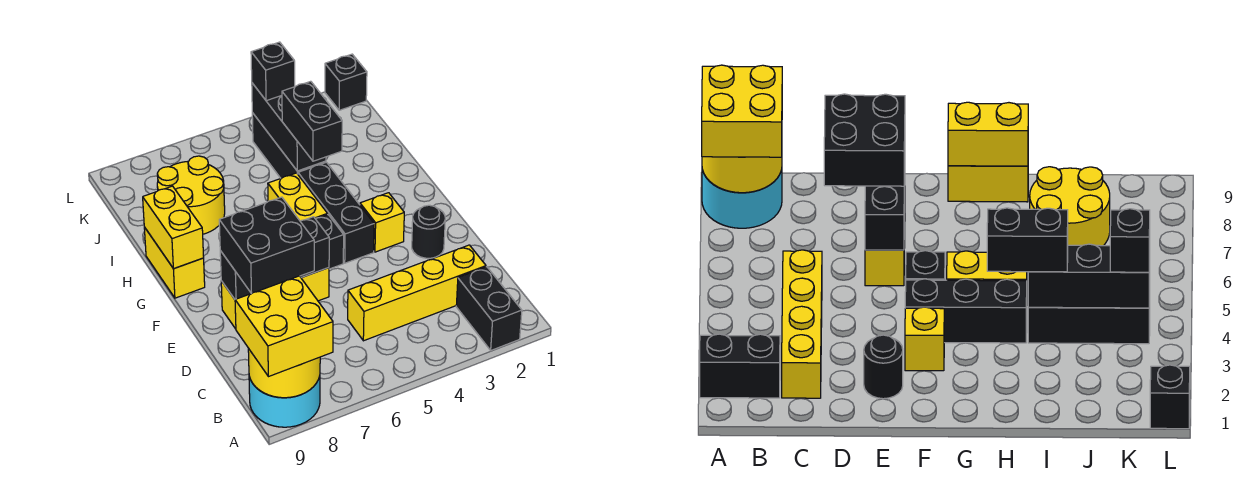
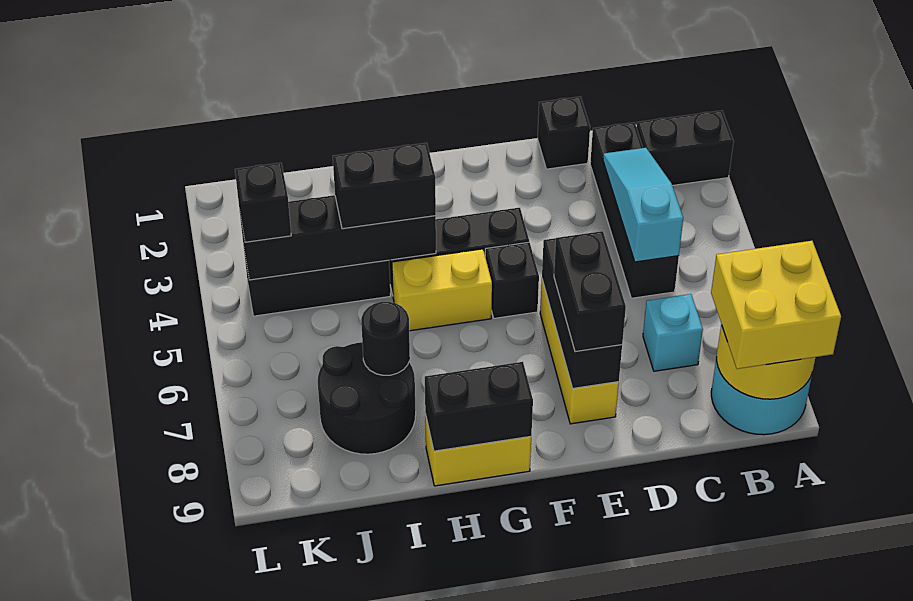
yellow 1x4 brick [348,245,486,341] -> black 1x4 brick [590,122,679,298]
none -> cyan 1x3 slope [603,148,683,262]
none -> cyan 1x1 brick [643,294,703,371]
black 2x2 brick [219,197,314,294] -> black 1x2 brick [554,231,626,352]
black 1x1 round brick [412,205,445,258] -> black 1x1 round brick moved to [361,302,410,375]
yellow 1x1 brick [360,193,404,252] -> none
yellow 1x2 brick [143,186,204,269] -> black 1x2 brick [425,362,533,451]
black 1x3 brick [252,83,326,171] -> black 1x4 brick [240,195,436,280]
yellow 2x2 round brick [157,156,225,234] -> black 2x2 round brick [317,342,416,454]
black 1x1 brick [325,54,367,110] -> black 1x1 brick moved to [538,97,590,169]

